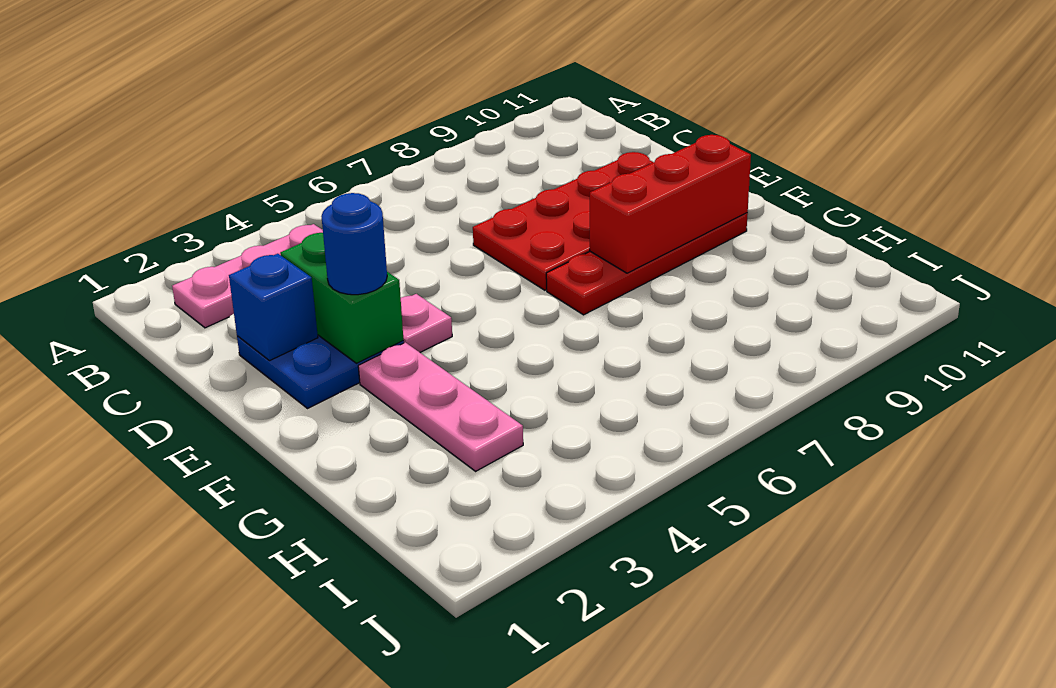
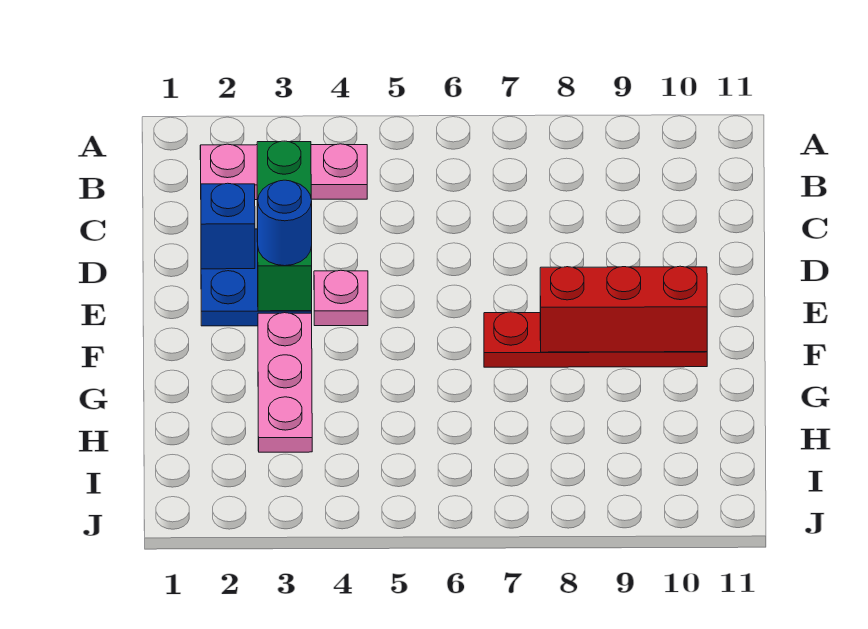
green 1x2 brick [280,233,403,363] -> green 1x3 brick [257,141,312,311]
red 2x4 plate [473,152,653,290] -> none

